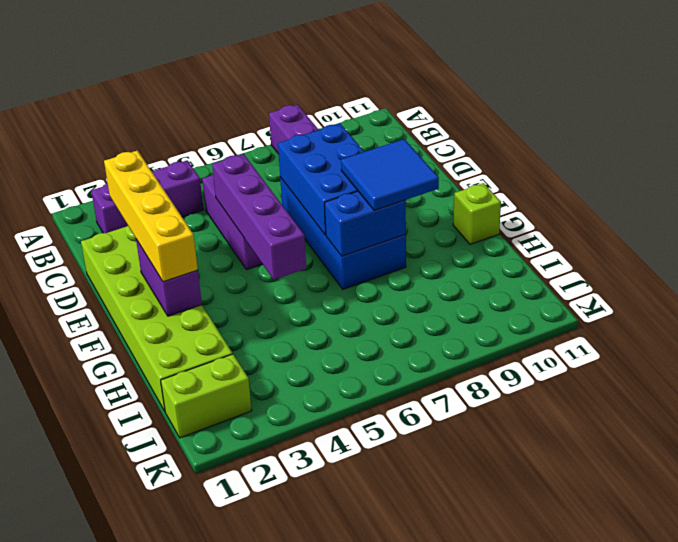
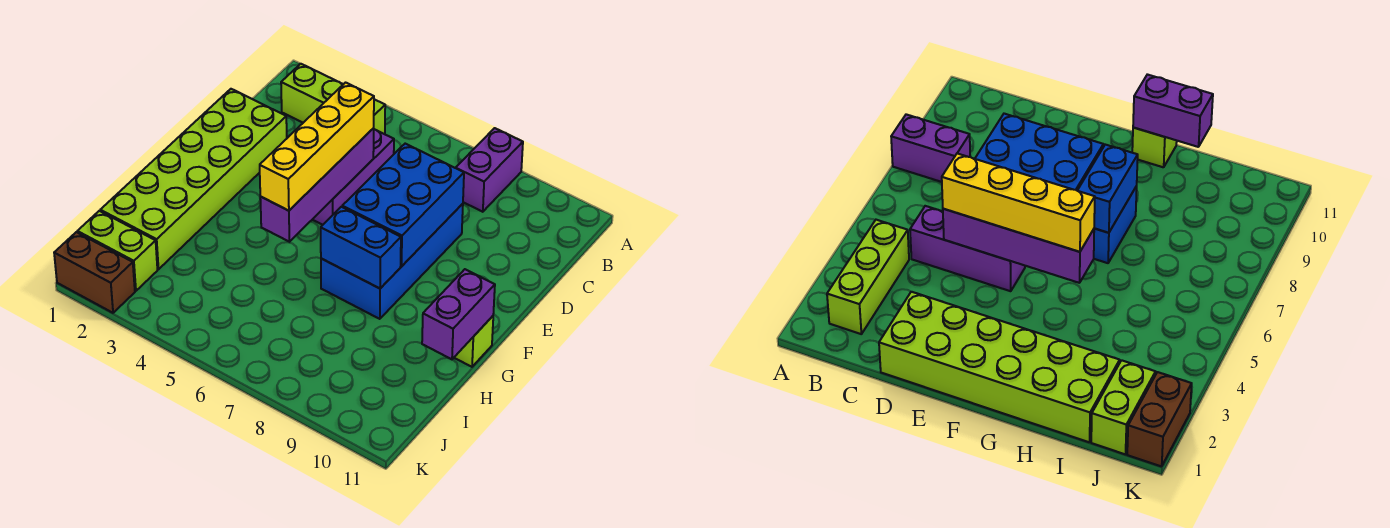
purple 1x3 brick [91,160,204,233] -> lime 1x3 brick [281,64,385,134]
yellow 1x4 brick [104,150,198,282] -> yellow 1x4 brick moved to [260,83,374,211]
purple 1x2 brick [136,239,202,316] -> purple 1x2 brick moved to [422,269,495,359]
blue 2x2 tile [341,139,439,210] -> none
none -> brown 1x2 brick [54,232,135,313]

